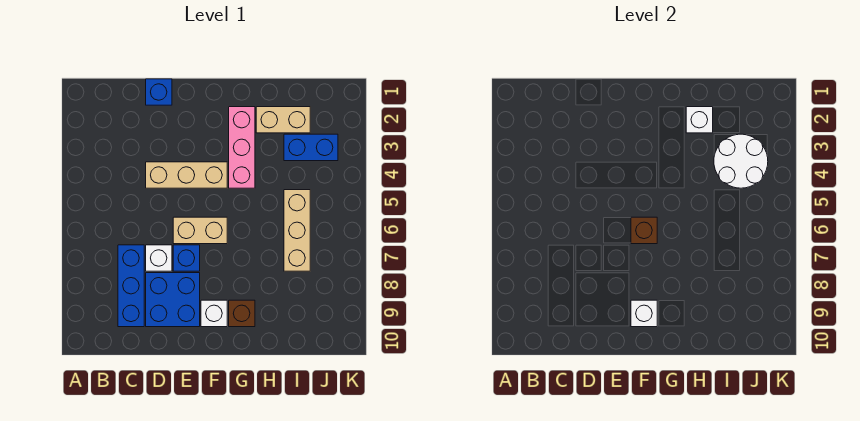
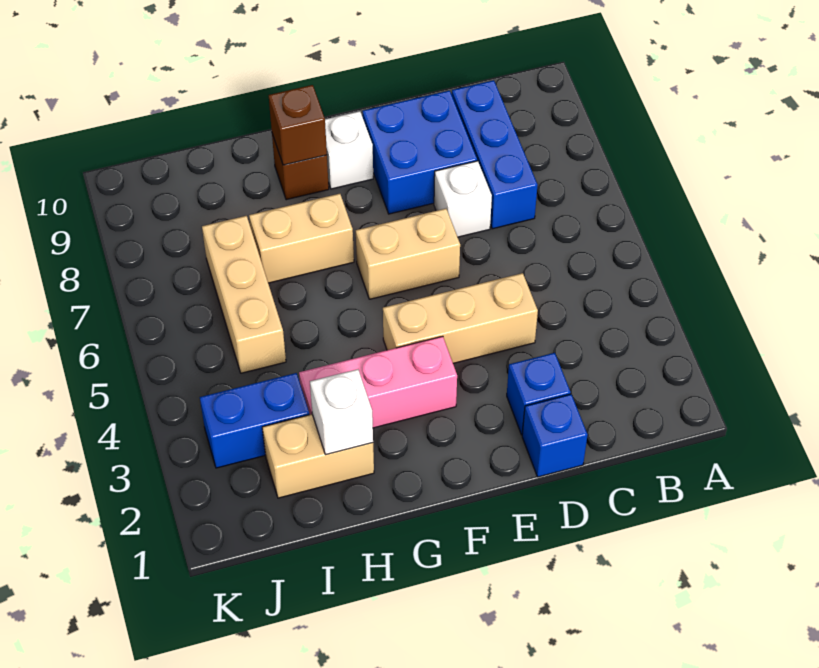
blue 1x1 brick [173,245,200,271] -> blue 1x1 brick moved to [507,353,571,435]
brown 1x1 brick [631,217,657,244] -> brown 1x1 brick moved to [269,85,327,165]
white 1x1 brick [631,300,657,327] -> none
pink 1x3 brick [229,107,255,188] -> pink 1x3 brick turned to [299,336,457,428]
none -> tan 1x2 brick [249,194,354,283]
white 2x2 round brick [714,134,768,188] -> none

